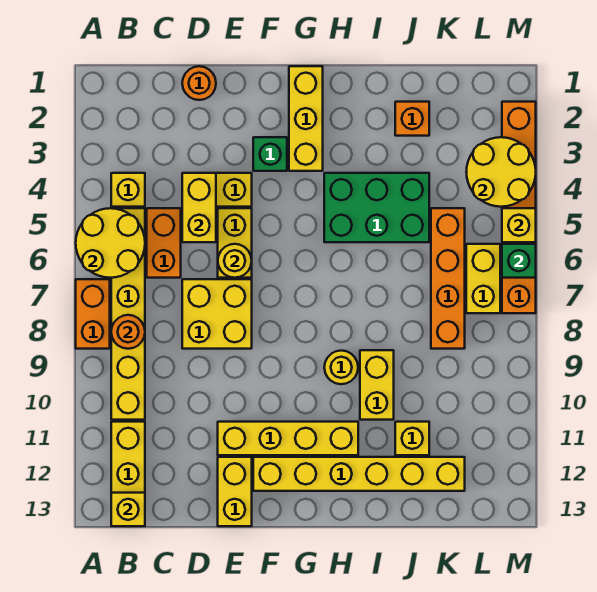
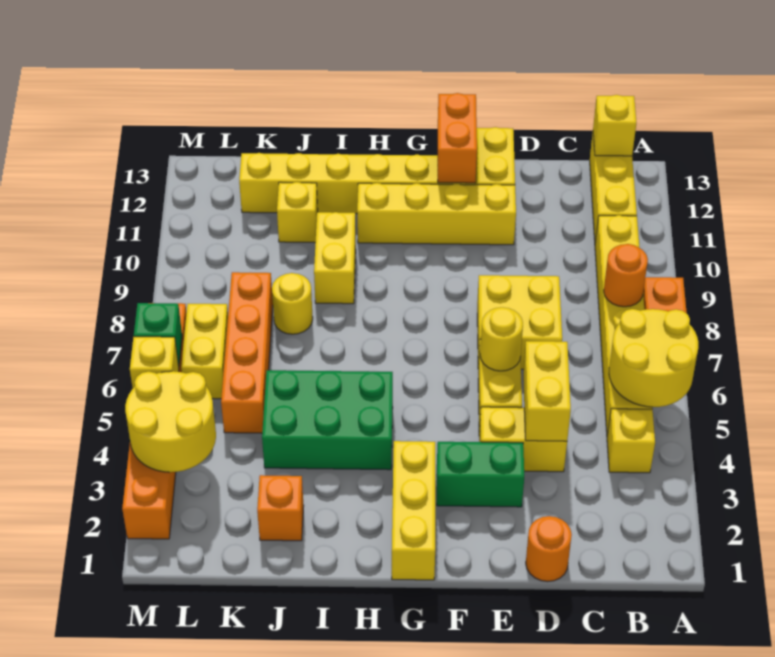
orange 1x2 brick [147,208,181,278] -> orange 1x2 brick moved to [438,93,477,183]
green 1x1 brick [253,137,287,171] -> green 1x2 brick [437,442,524,507]
yellow 1x1 round brick [324,351,358,384] -> yellow 1x1 round brick moved to [272,273,313,334]

